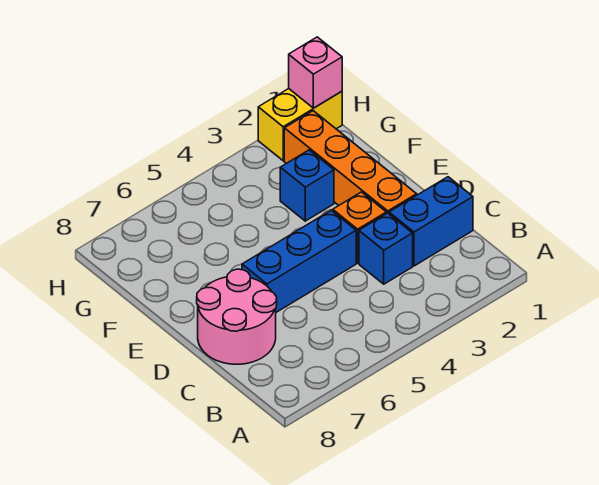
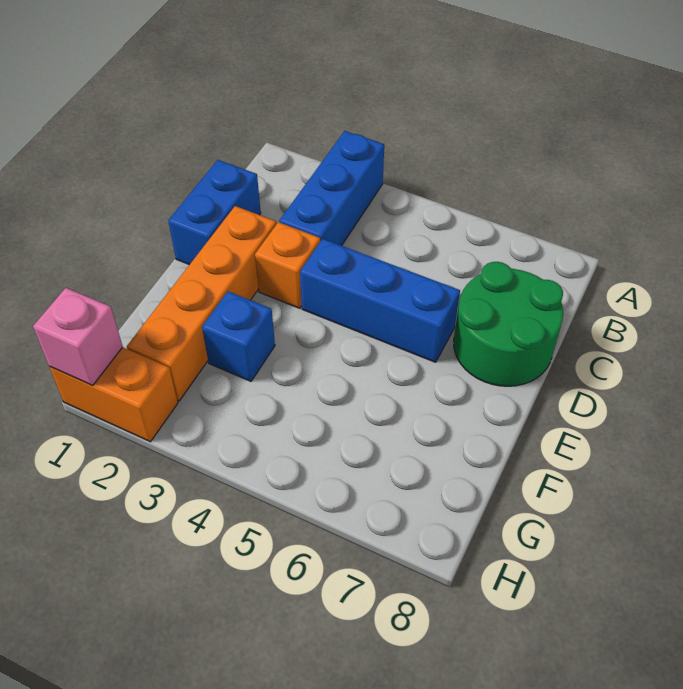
blue 1x2 brick [389,177,473,266] -> blue 1x2 brick turned to [168,160,261,265]
blue 1x1 brick [359,213,413,284] -> blue 1x3 brick [279,131,384,246]
pink 2x2 round brick [197,269,277,364] -> green 2x2 round brick [454,262,563,386]
yellow 1x2 brick [258,89,342,161] -> orange 1x2 brick [50,347,178,442]

